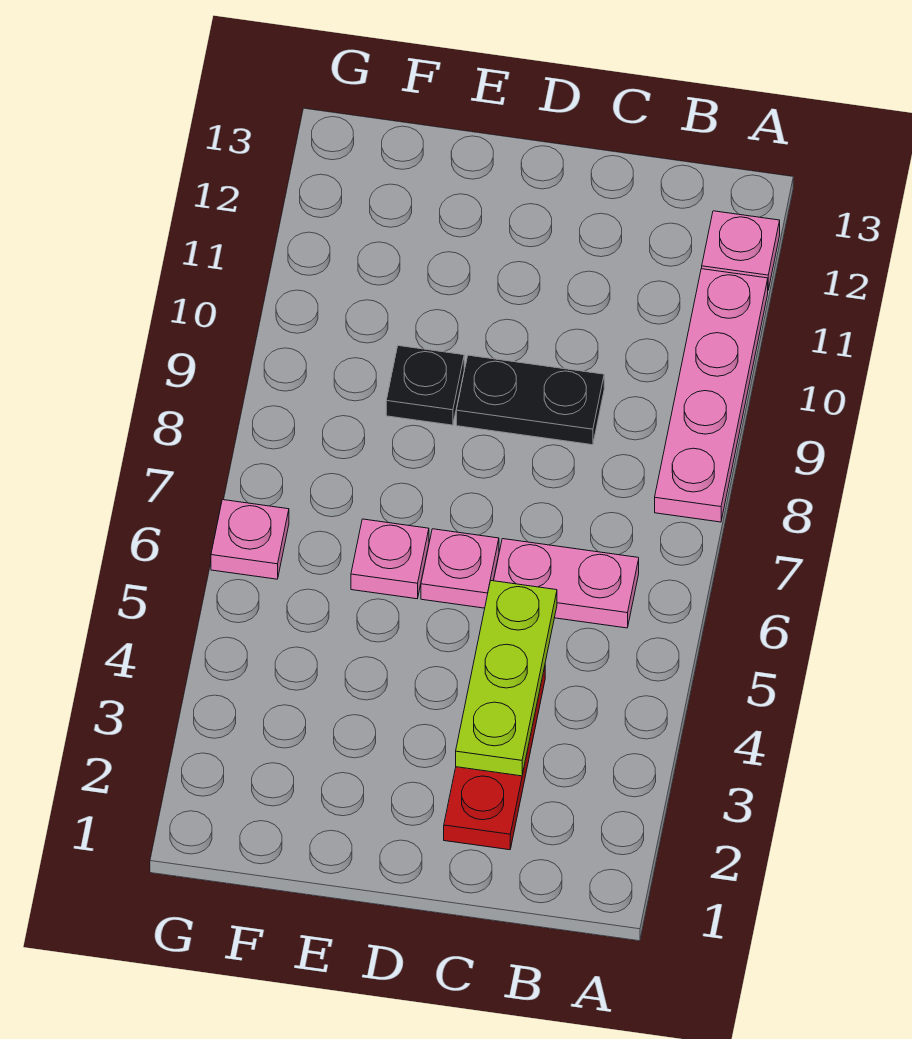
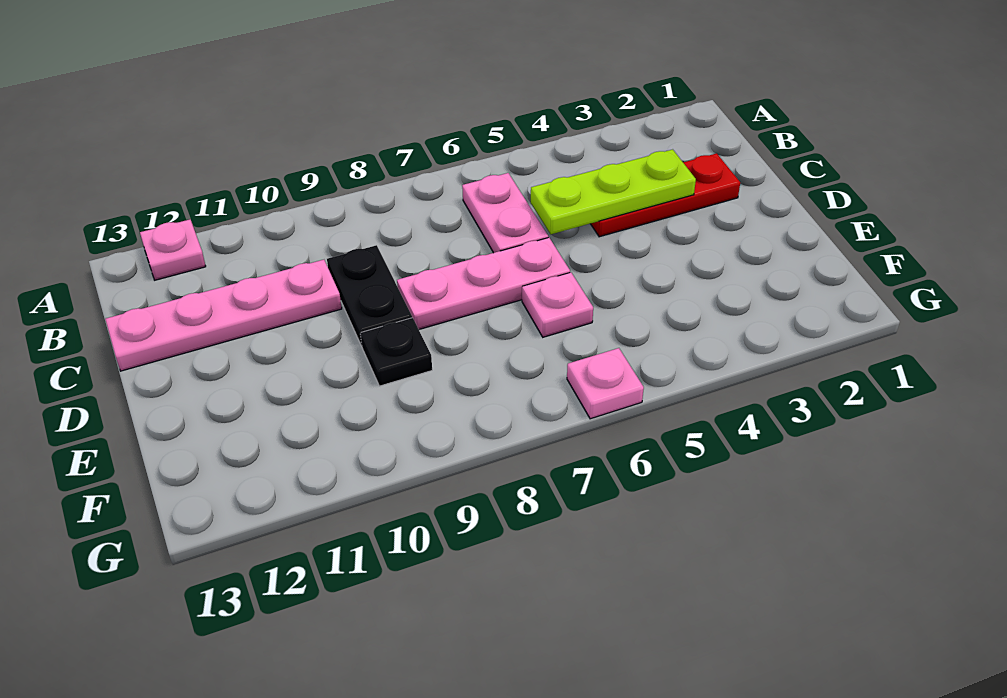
pink 1x4 plate [655,269,768,522] -> pink 1x4 plate moved to [105,260,342,371]
pink 1x1 plate [421,529,499,608] -> pink 1x3 plate [397,237,570,329]

